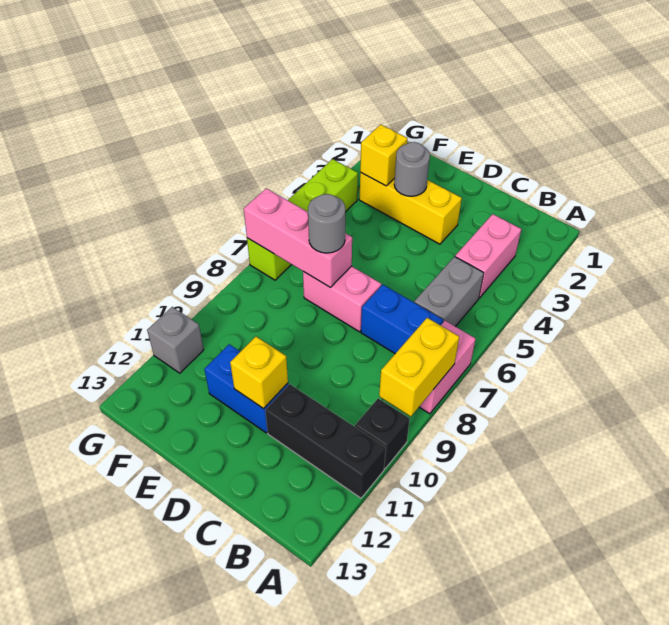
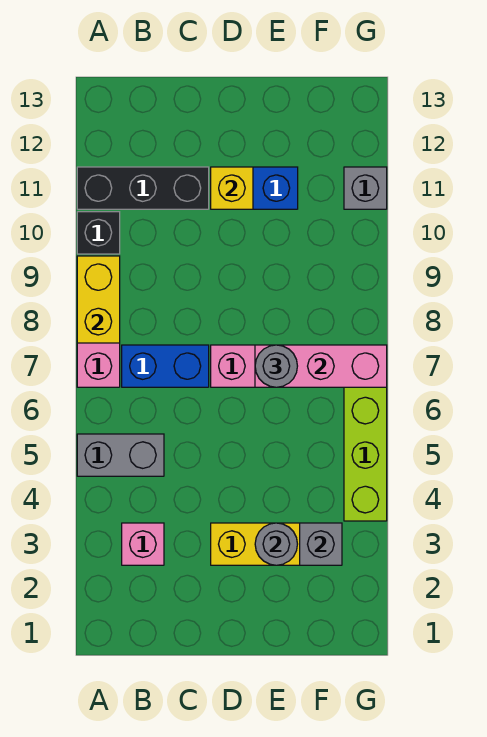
pink 1x2 brick [455,214,521,298] -> pink 1x1 brick [122,523,164,565]
grey 1x2 brick [414,257,484,327] -> grey 1x2 brick turned to [77,434,164,476]
yellow 1x1 brick [360,124,407,186] -> grey 1x1 brick [300,523,342,565]

